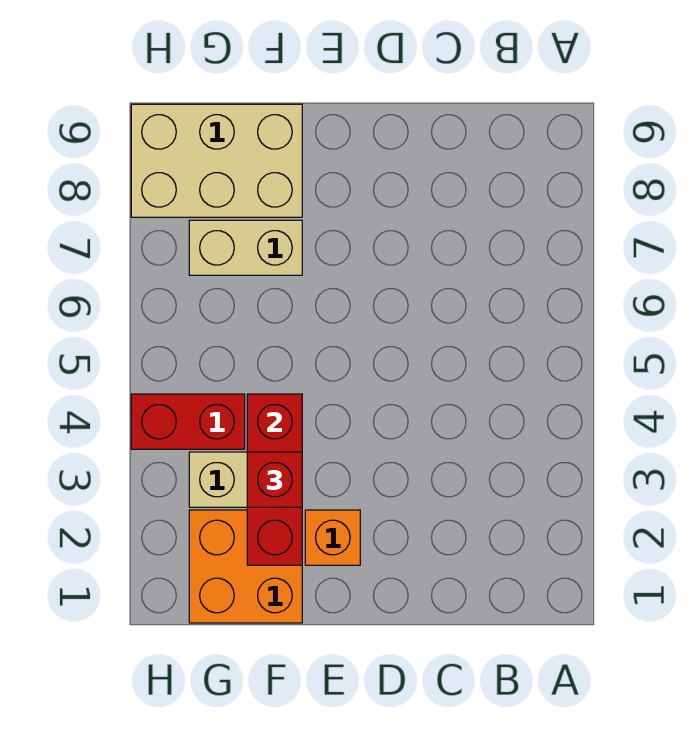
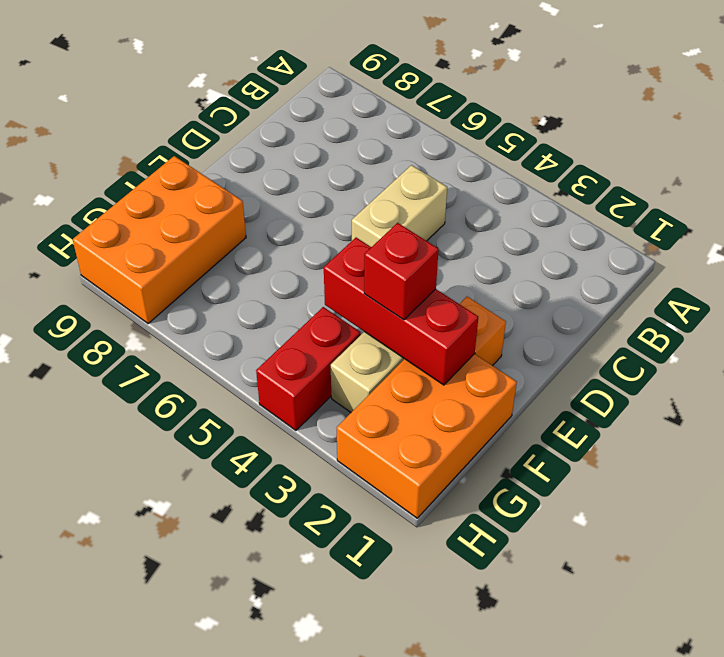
orange 2x2 brick [189,510,302,623] -> orange 2x3 brick [337,354,517,518]
tan 1x2 brick [189,220,302,275] -> tan 1x2 brick moved to [352,165,447,247]
tan 2x3 brick [131,104,302,217] -> orange 2x3 brick [73,156,246,324]

